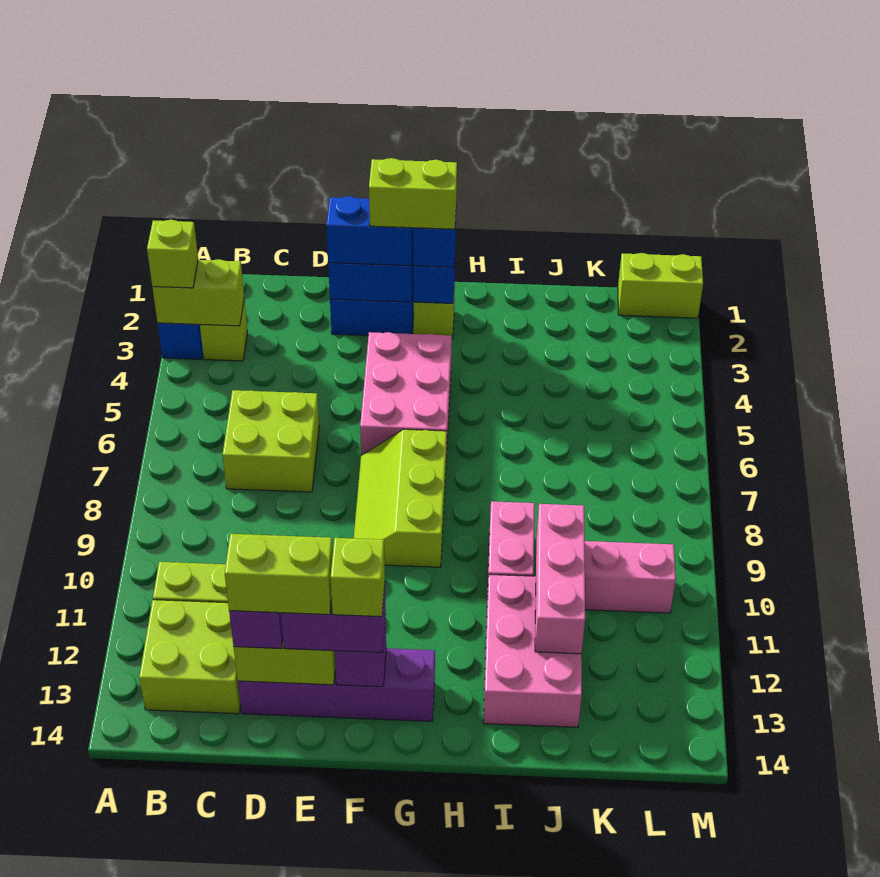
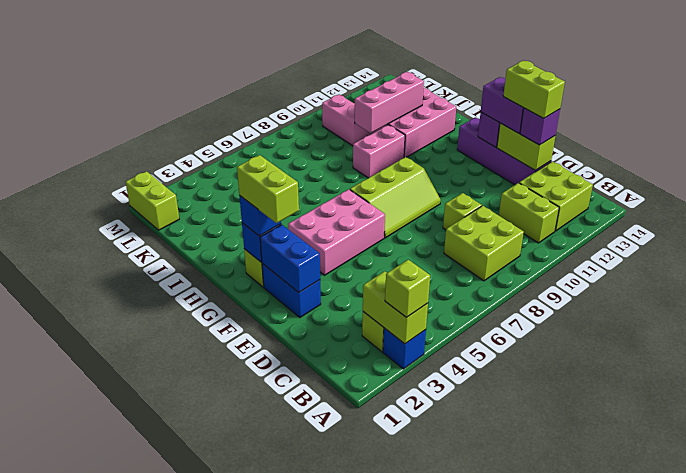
lime 2x2 brick [223,390,319,492] -> lime 2x2 brick moved to [444,206,524,281]
blue 1x2 brick [326,196,413,266] -> none
lime 1x1 brick [330,538,385,617] -> lime 1x1 brick moved to [443,193,482,230]

